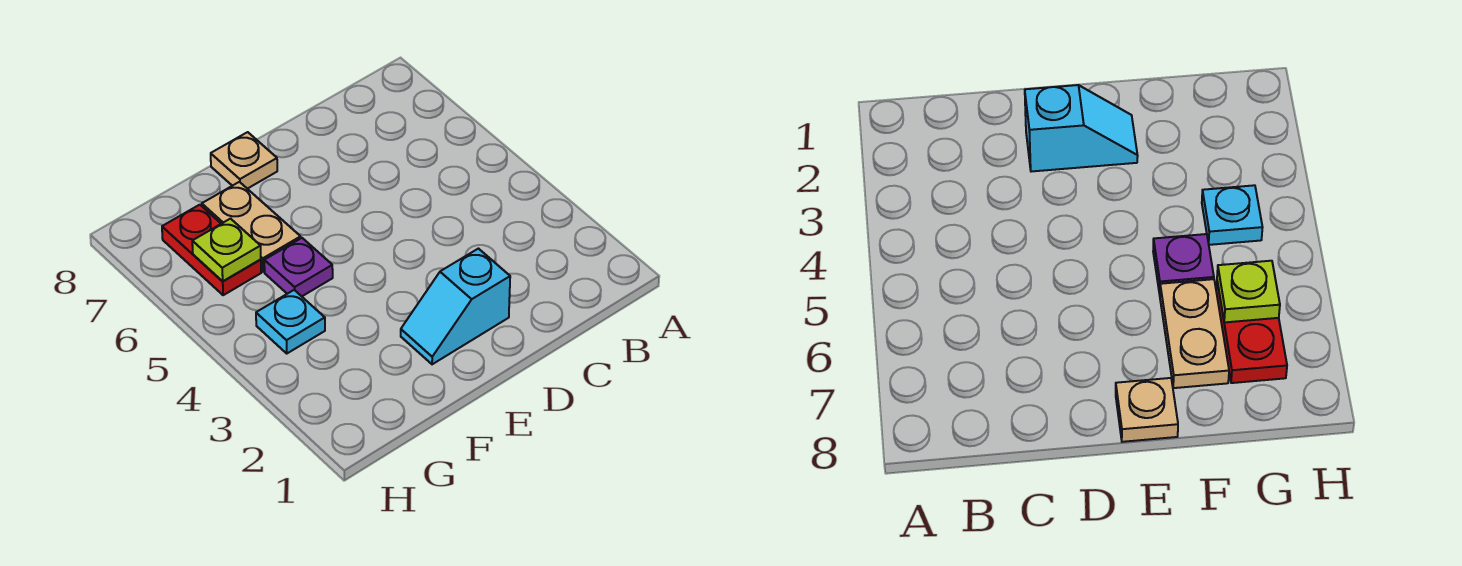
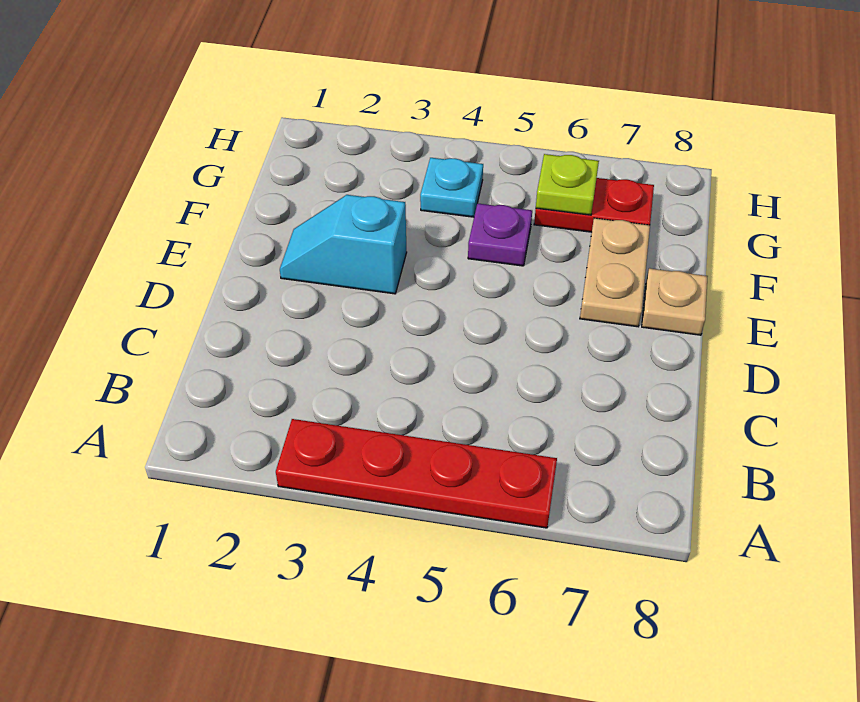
none -> red 1x4 plate [276,419,557,528]
cyan 1x2 slope [401,249,510,364] -> cyan 1x2 slope turned to [280,195,407,294]
tan 1x2 plate [202,182,301,272] -> tan 1x2 plate turned to [580,218,650,327]

